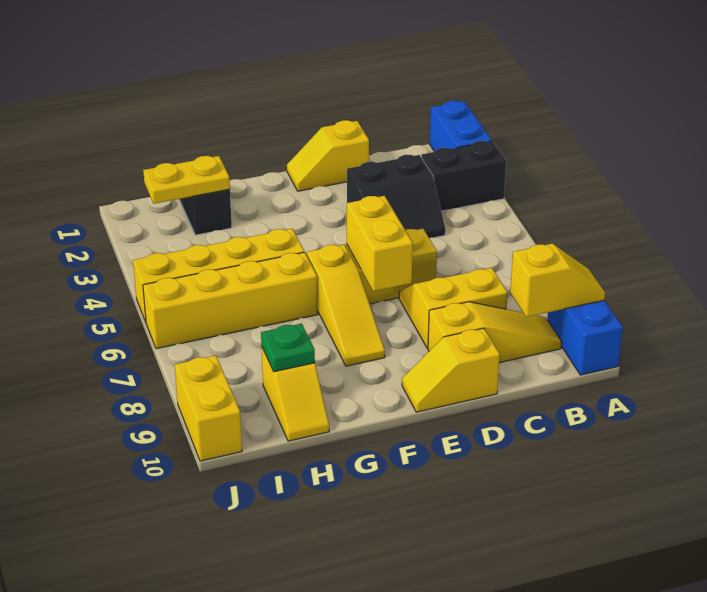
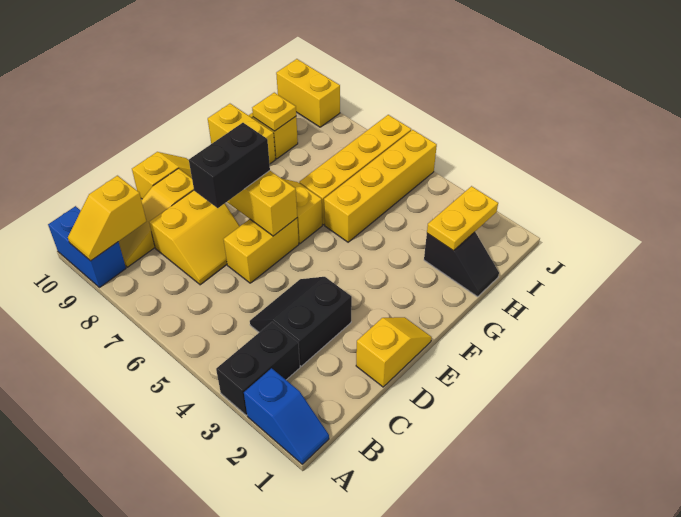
blue 1x2 brick [430,101,492,152] -> blue 1x2 slope [244,368,329,464]
none -> black 1x2 brick [189,123,270,208]
none -> yellow 1x2 brick [208,104,276,164]
green 1x1 plate [261,323,315,372] -> yellow 1x1 plate [252,93,296,131]

